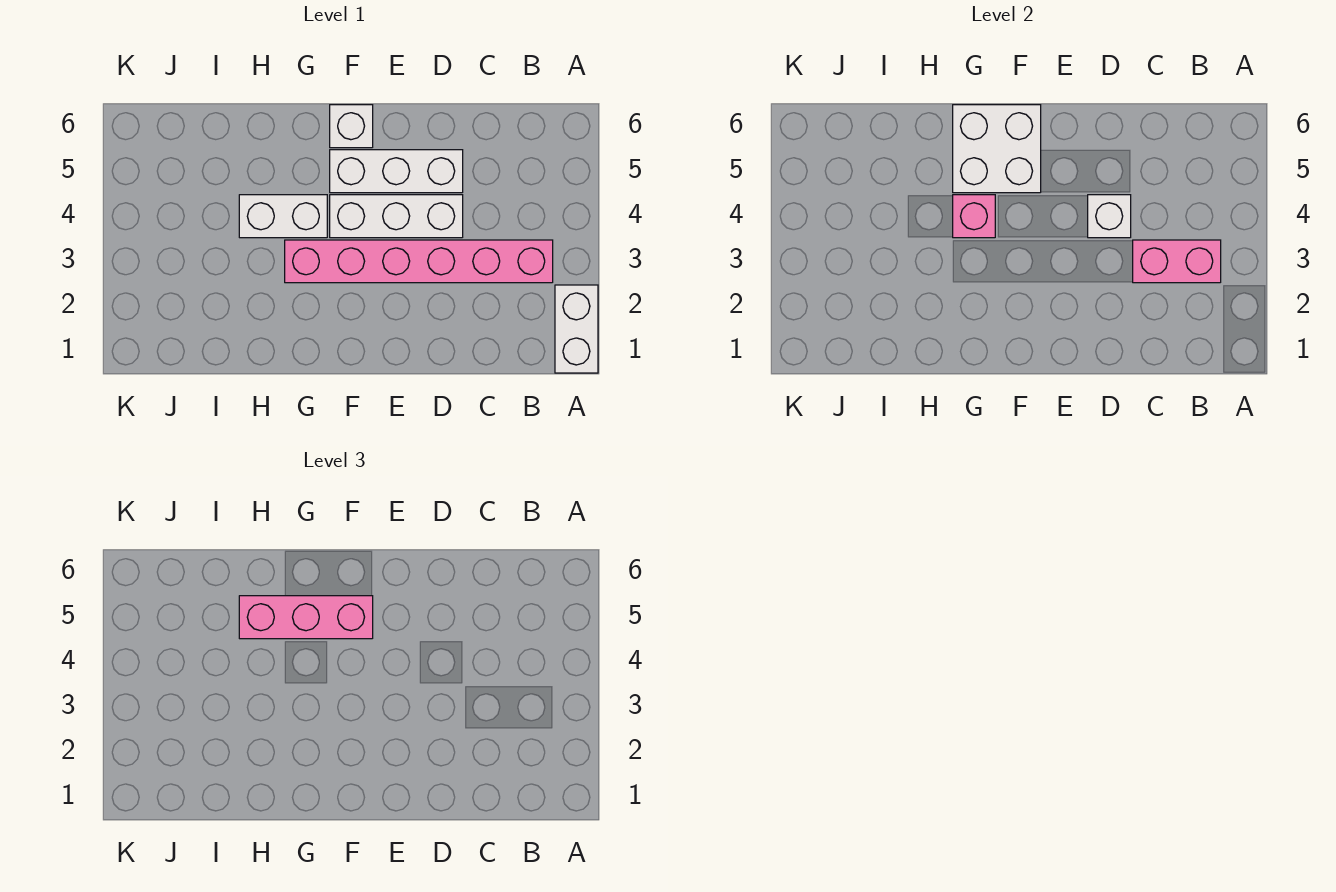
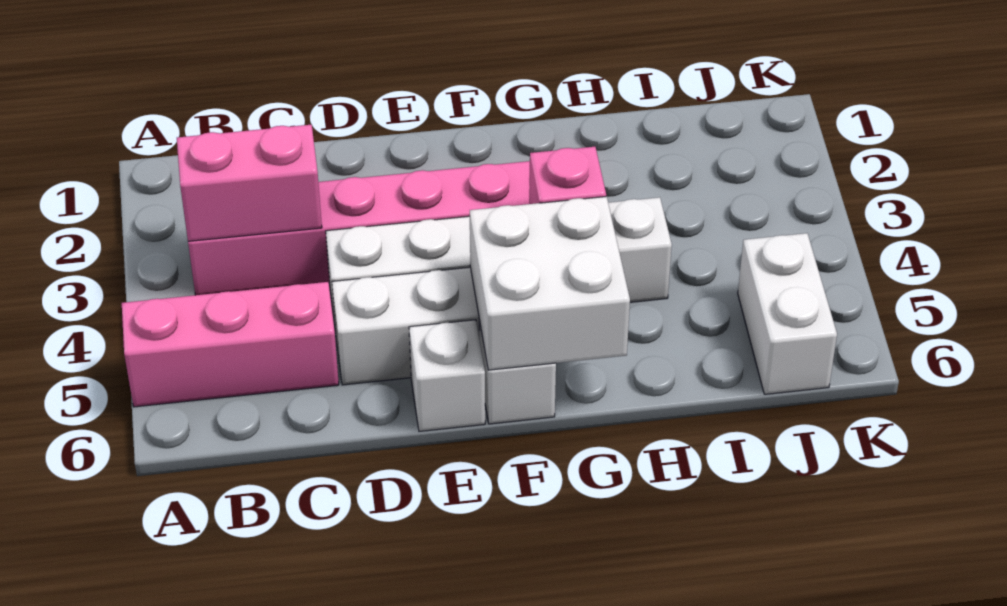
white 1x2 brick [555,285,598,373] -> white 1x2 brick moved to [738,233,837,394]
white 1x1 brick [1088,195,1131,238] -> white 1x1 brick moved to [409,320,485,431]
pink 1x3 brick [239,596,373,639] -> pink 1x3 brick moved to [122,282,339,407]

